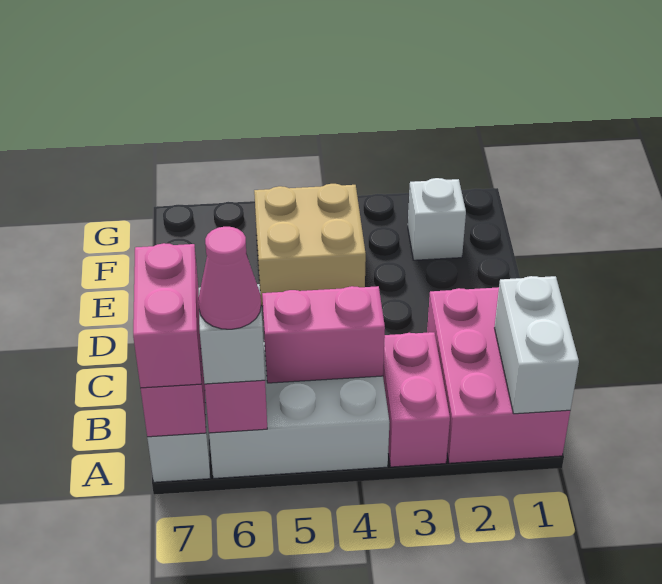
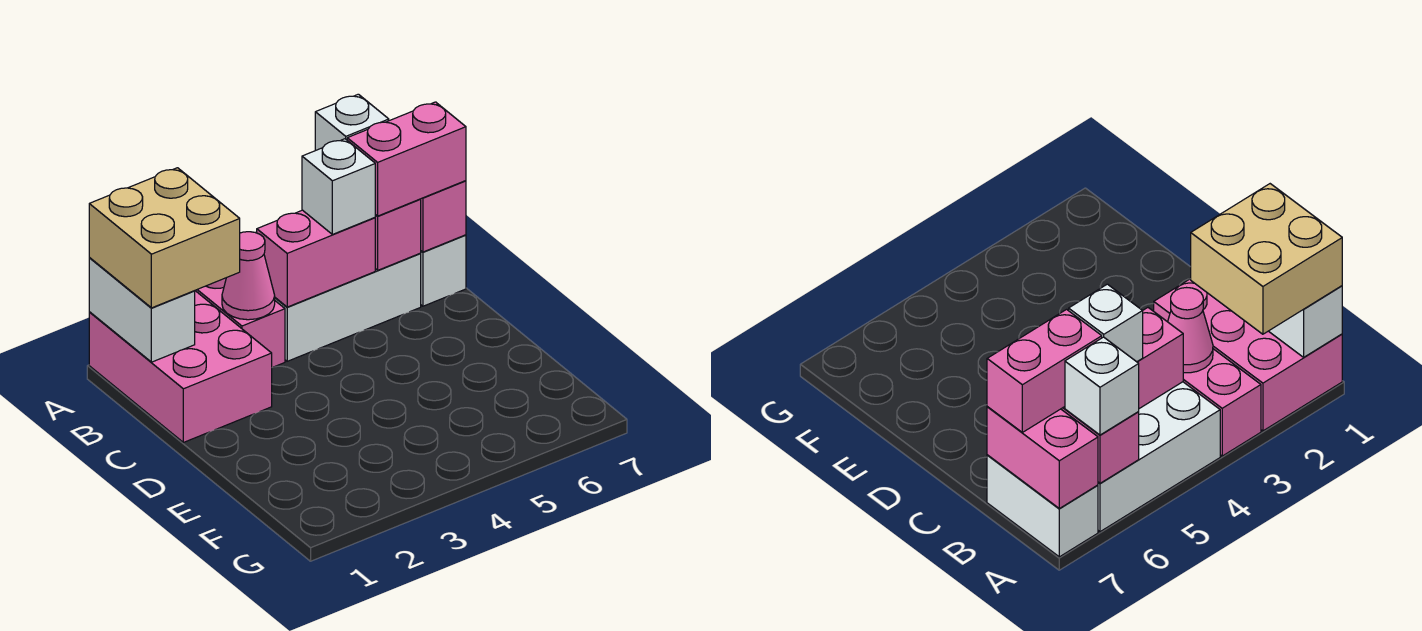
pink 1x1 cone [198,227,261,329] -> pink 1x1 cone moved to [222,232,275,320]
pink 1x2 brick [133,243,201,388] -> pink 1x2 brick turned to [347,102,466,216]
tan 2x2 brick [254,184,366,306] -> tan 2x2 brick moved to [89,168,240,308]
white 1x1 brick [408,178,466,260] -> white 1x1 brick moved to [302,139,375,234]

